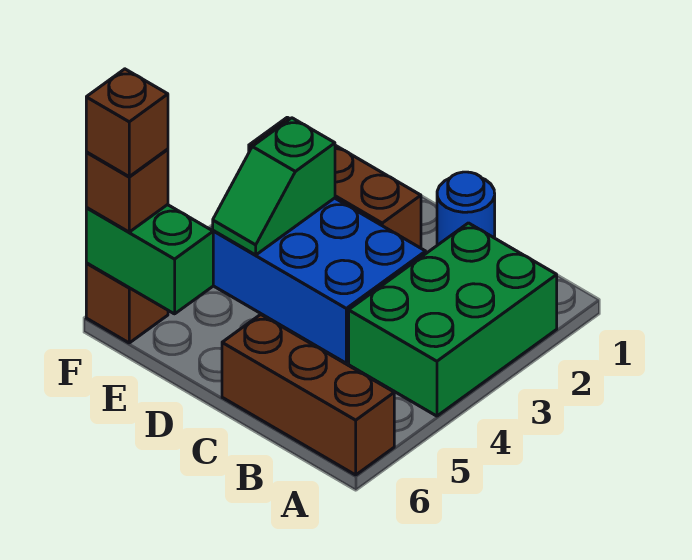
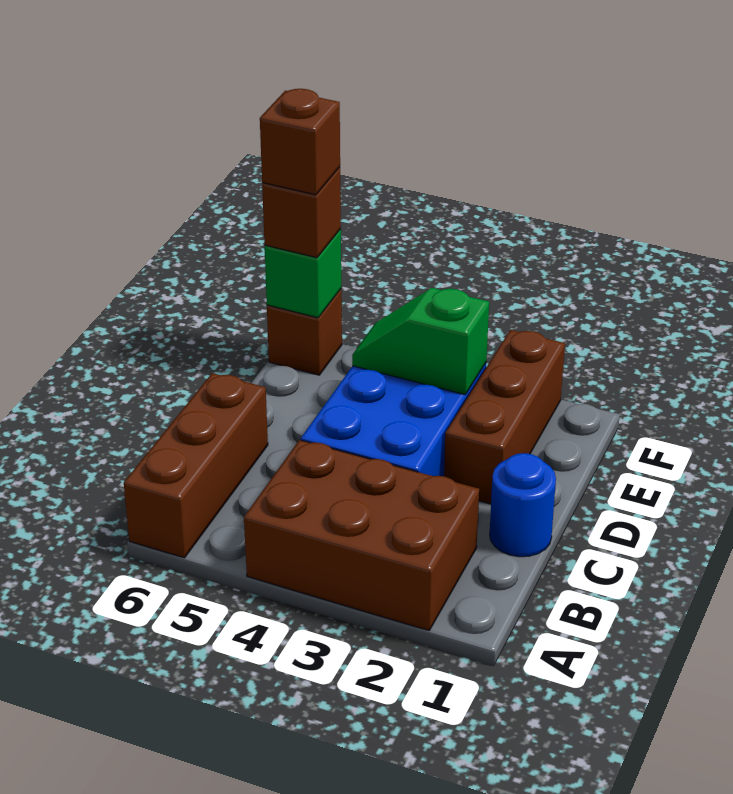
green 2x3 brick [349,223,557,416] -> brown 2x3 brick [244,440,479,631]
green 1x2 brick [86,205,213,314] -> green 1x1 brick [265,229,341,318]

